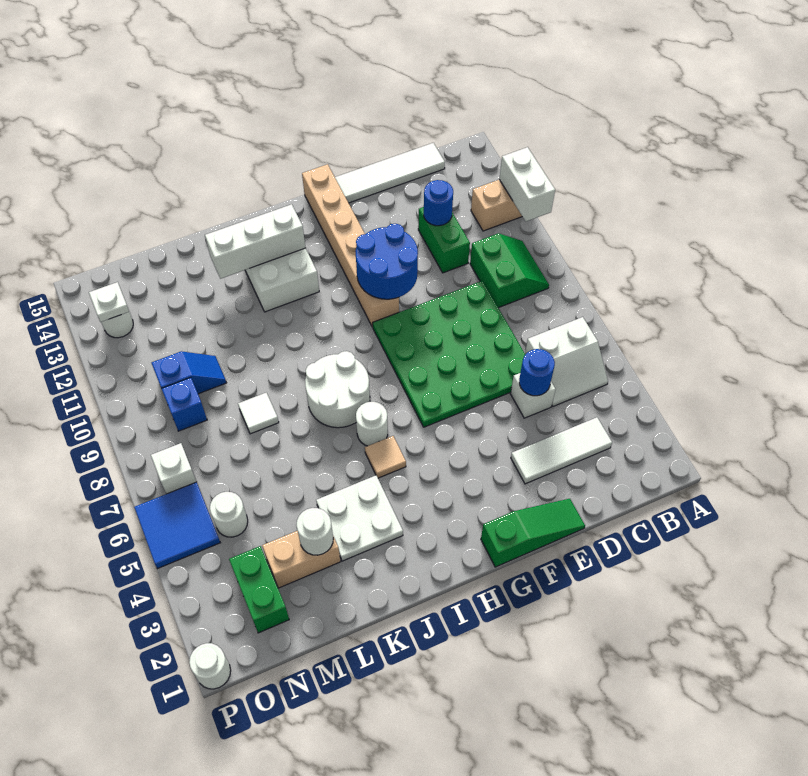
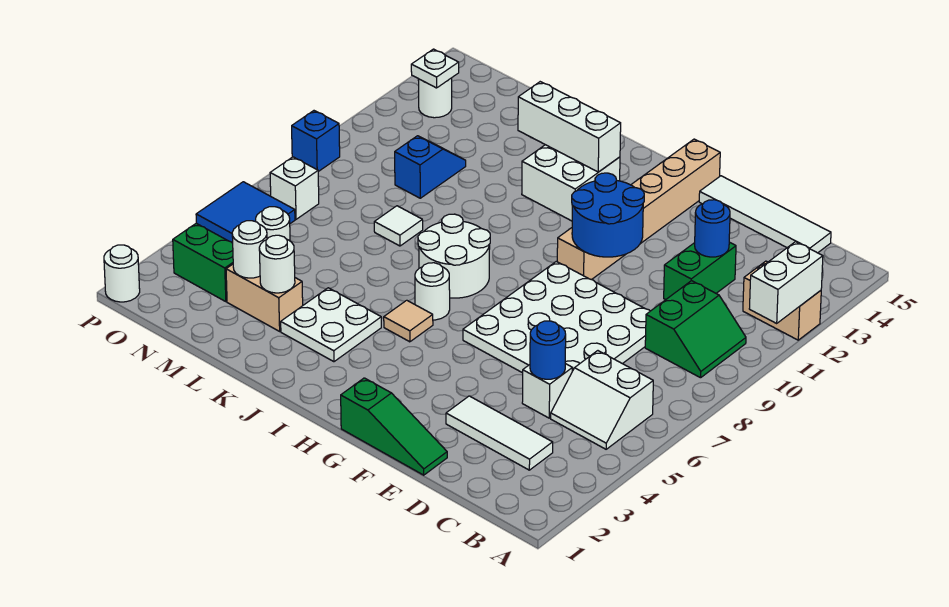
green 4x4 plate [373,281,525,427] -> white 4x4 plate [463,261,650,373]
none -> white 1x1 round brick [232,221,267,278]
blue 1x2 slope [152,351,226,394] -> blue 1x2 slope turned to [395,136,466,198]
green 1x2 brick [229,546,289,633] -> green 1x2 brick turned to [173,223,233,302]
blue 1x1 brick [162,378,207,431] -> blue 1x1 brick moved to [292,111,340,172]

